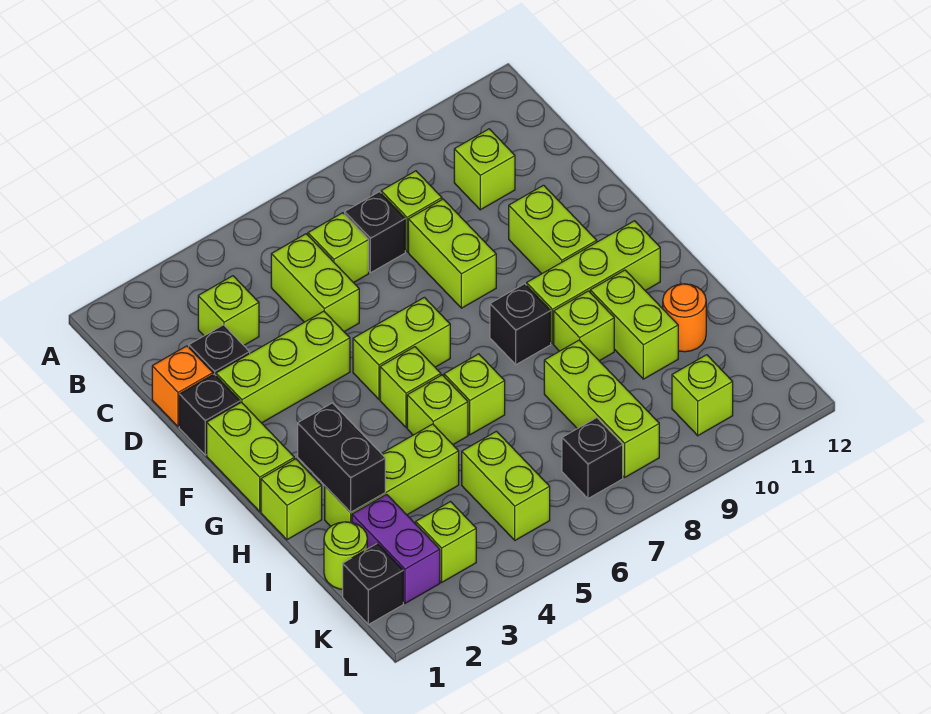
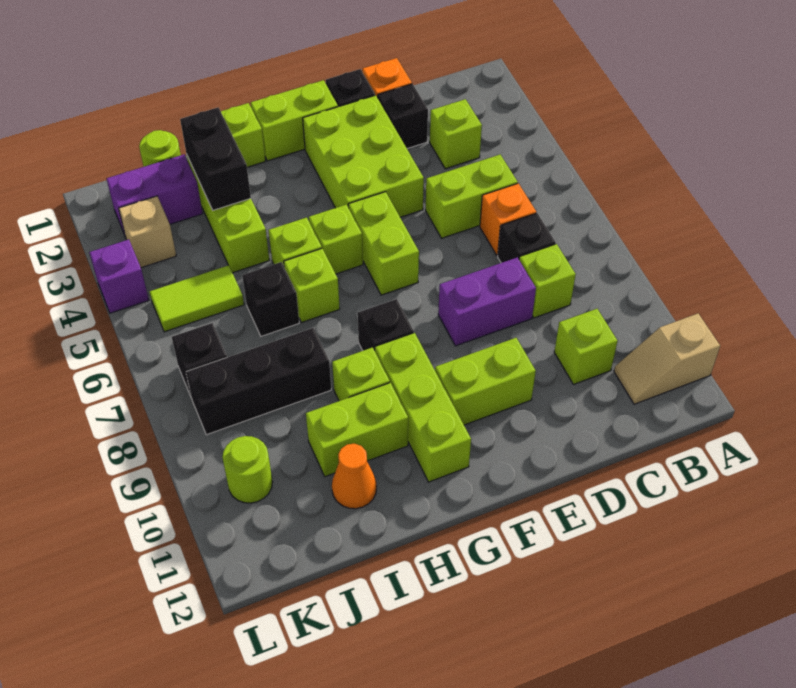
none -> tan 1x2 slope [614,314,720,404]
lime 1x1 brick [308,213,369,283] -> orange 1x1 brick [480,183,536,255]
lime 1x2 brick [408,199,496,308] -> purple 1x2 brick [438,257,536,346]
lime 1x3 brick [216,311,350,423] -> lime 2x3 brick [303,95,424,217]
black 1x2 brick [298,403,385,512] -> black 1x2 brick turned to [180,107,251,210]
lime 1x3 brick [544,340,659,477] -> black 1x3 brick [186,328,331,435]
orange 1x1 round brick [663,284,706,352] -> orange 1x1 cone [332,444,377,509]
lime 1x2 brick [462,431,550,540] -> lime 1x2 tile [150,265,244,332]
black 1x1 brick [343,544,403,624] -> black 1x1 brick moved to [242,262,299,336]
lime 1x1 brick [416,502,476,582] -> tan 1x1 brick [119,196,176,268]
lime 1x1 brick [672,355,733,436] -> lime 1x1 round brick [222,436,272,503]
none -> purple 1x1 brick [89,240,149,313]

